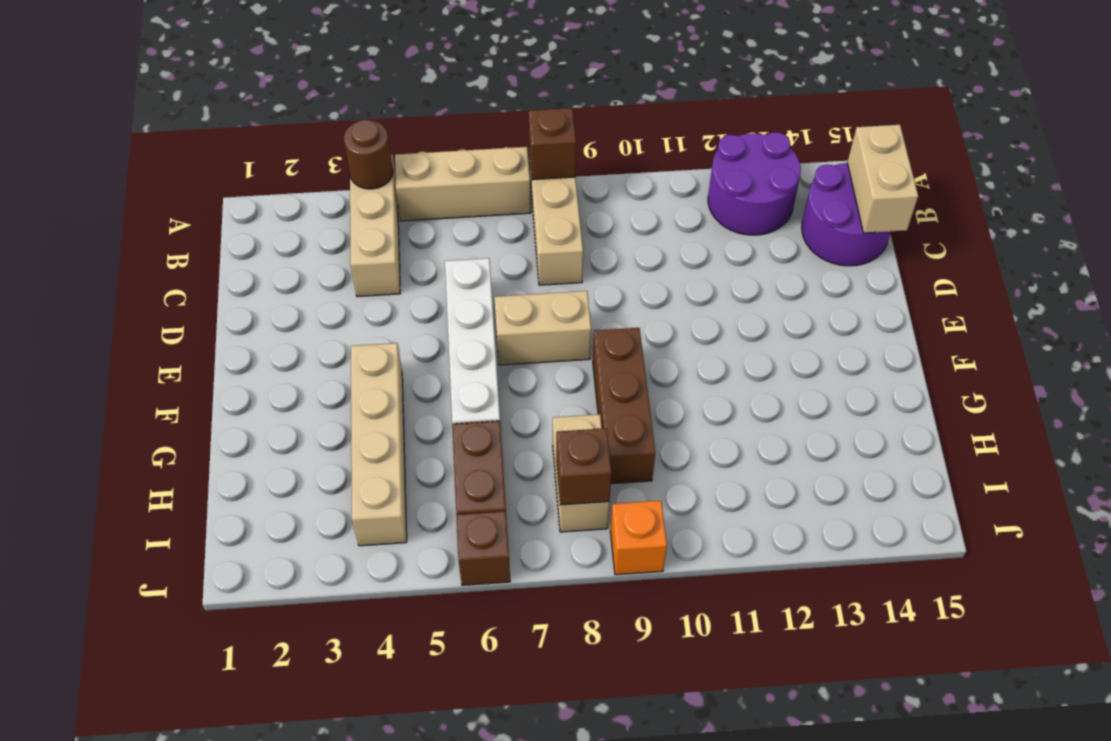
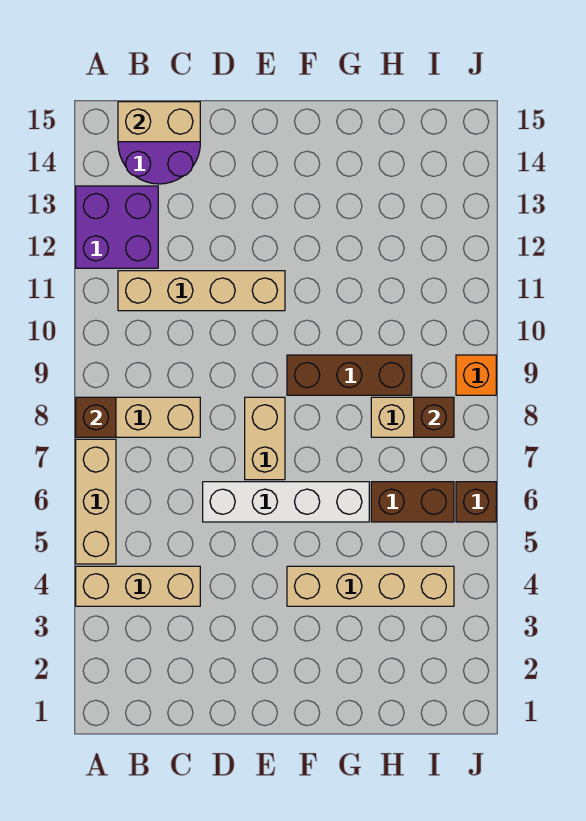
brown 1x1 round brick [344,120,393,189] -> none
purple 2x2 round brick [708,132,801,235] -> purple 2x2 brick [76,186,158,268]
none -> tan 1x4 brick [118,271,285,311]

